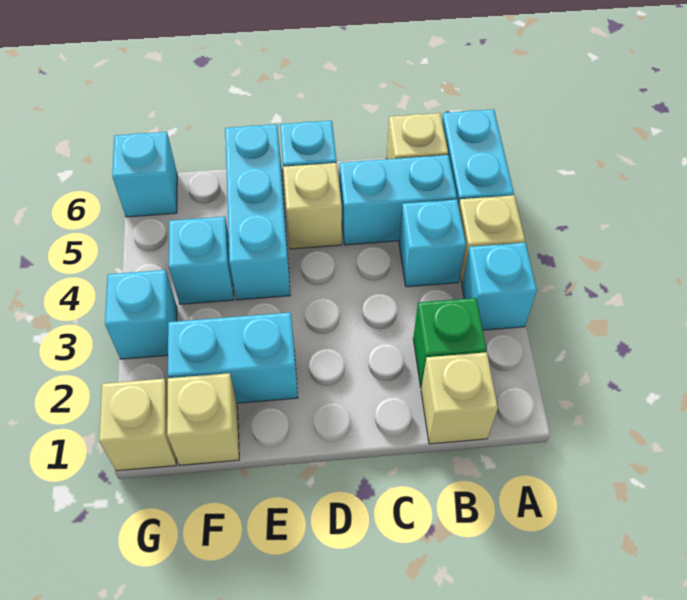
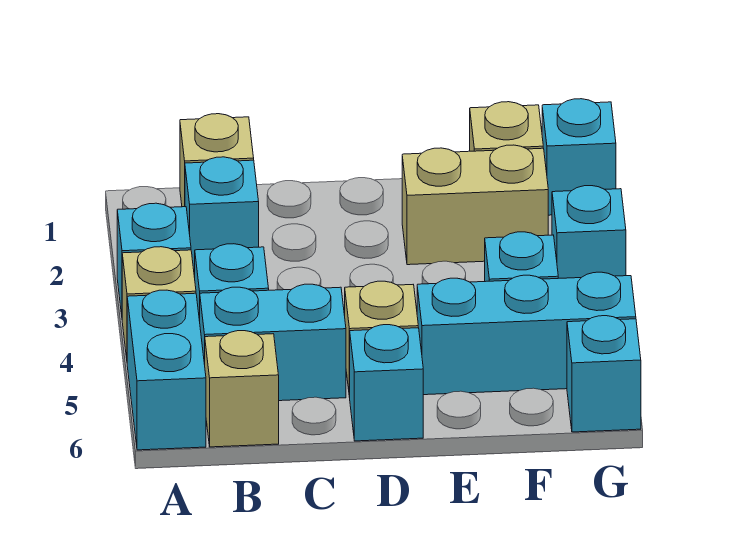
green 1x1 brick [413,298,486,388] -> cyan 1x1 brick [185,157,259,273]
cyan 1x2 brick [168,312,298,403] -> tan 1x2 brick [402,145,548,265]
cyan 1x3 brick [225,124,290,300] -> cyan 1x3 brick turned to [417,272,636,395]
tan 1x1 brick [99,379,176,471] -> cyan 1x1 brick [542,99,616,215]

